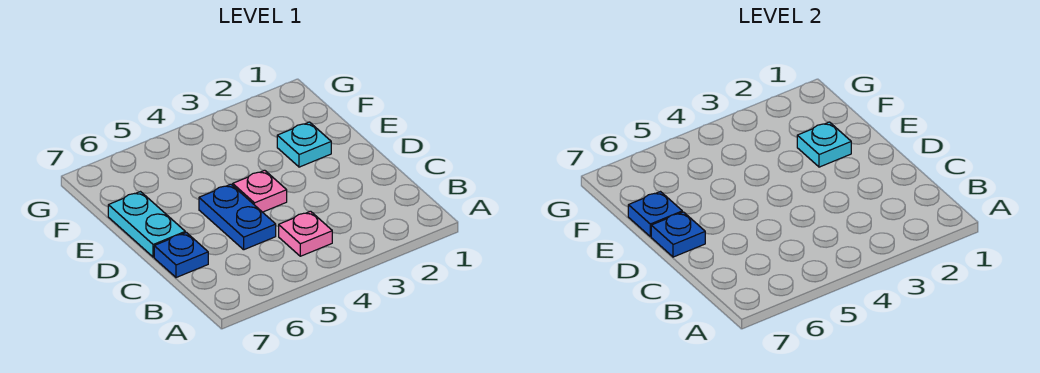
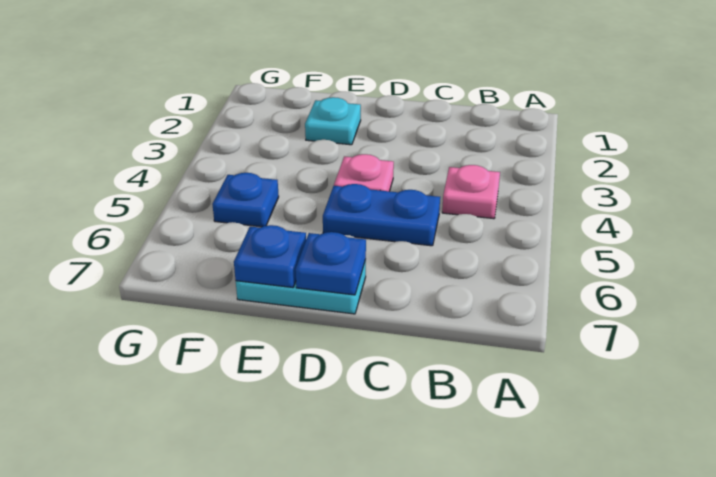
blue 1x1 plate [154,232,208,278] -> blue 1x1 plate moved to [212,173,279,227]
cyan 1x1 plate [797,122,851,167] -> none

